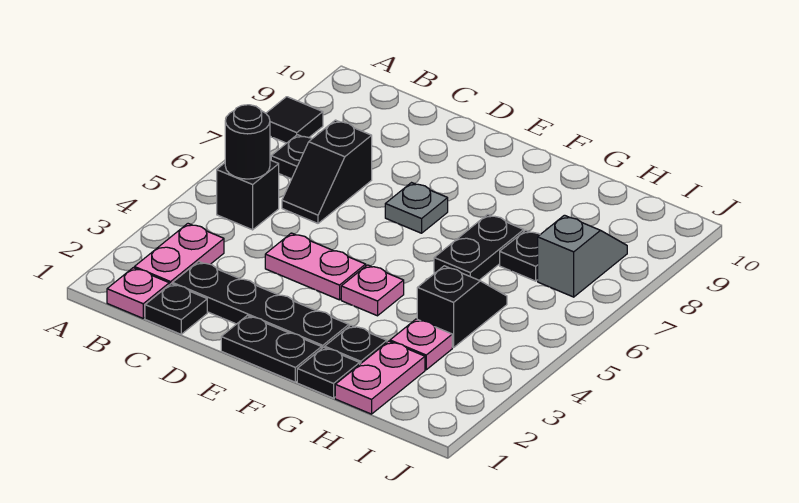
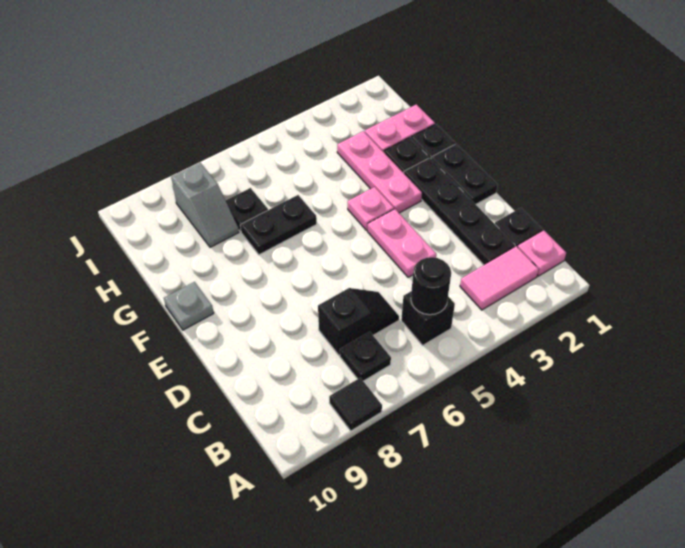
pink 1x2 plate [134,224,224,285] -> pink 1x2 tile [460,246,539,310]
grey 1x1 plate [385,183,448,233] -> grey 1x1 plate moved to [164,282,214,330]
pink 1x1 plate [390,319,452,370] -> pink 1x3 plate [337,131,422,213]
black 1x2 slope [417,266,507,348] -> none
grey 1x2 slope [538,215,627,297] -> grey 1x2 slope turned to [171,163,239,247]

